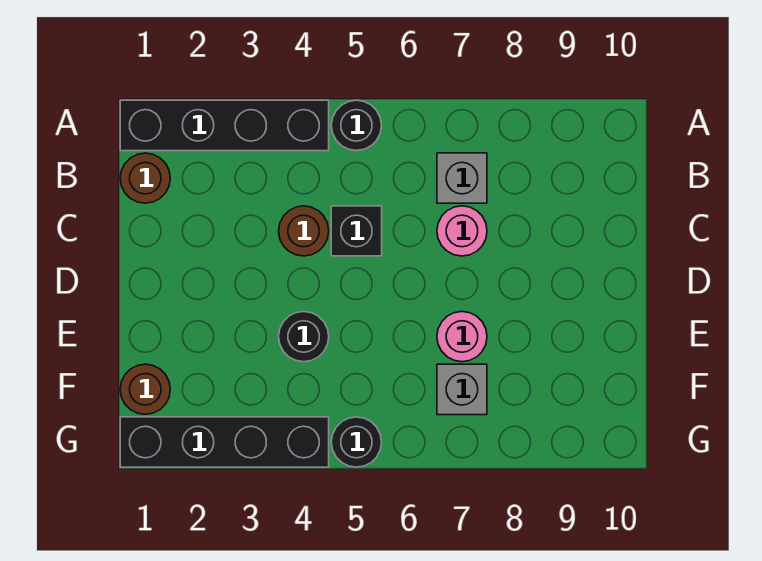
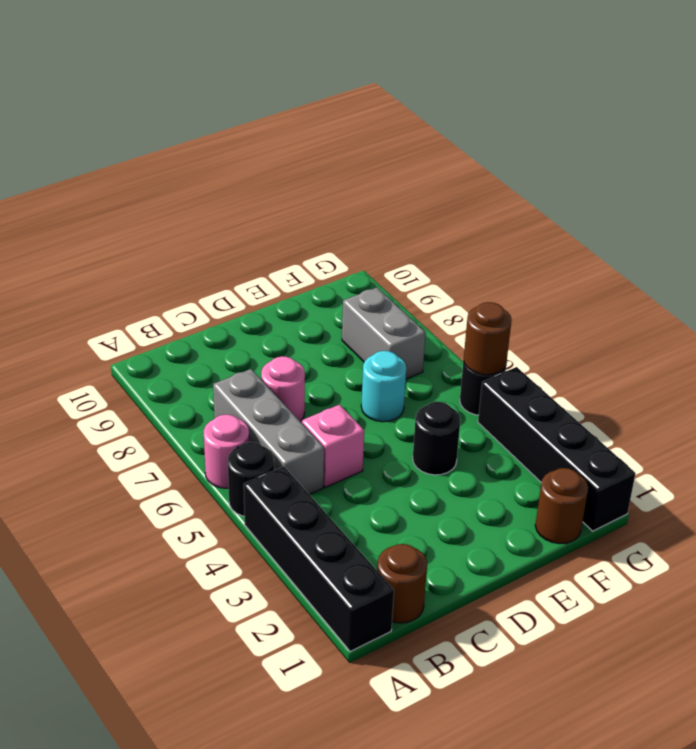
grey 1x1 brick [437,153,487,203] -> grey 1x3 brick [213,369,324,495]
brown 1x1 round brick [279,206,329,256] -> brown 1x1 round brick moved to [463,302,512,375]
black 1x1 brick [331,206,382,256] -> pink 1x1 brick [302,405,364,487]
none -> cyan 1x1 round brick [361,351,406,422]
pink 1x1 round brick [437,312,487,362] -> pink 1x1 round brick moved to [204,415,249,488]
grey 1x1 brick [437,364,487,415] -> grey 1x2 brick [342,288,426,379]

